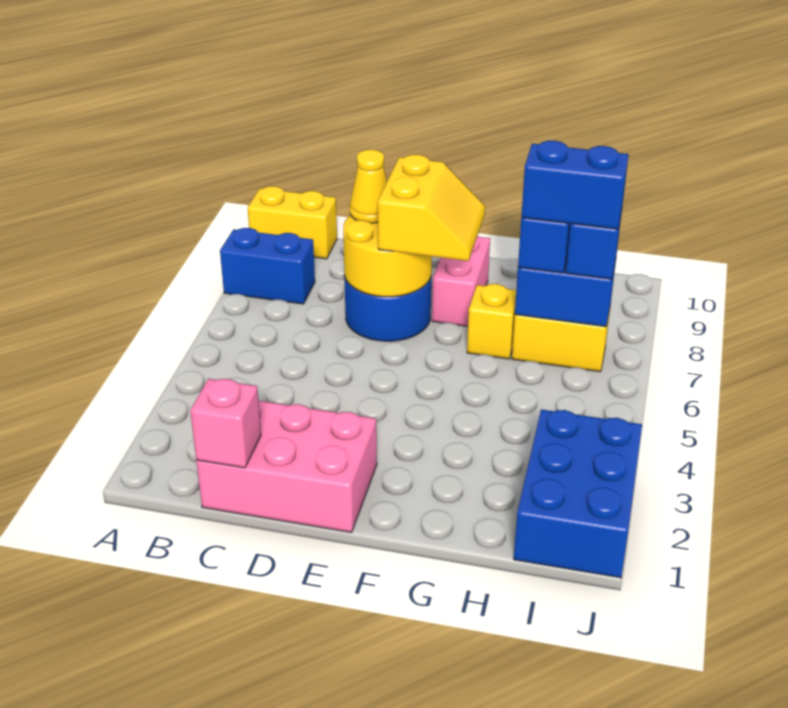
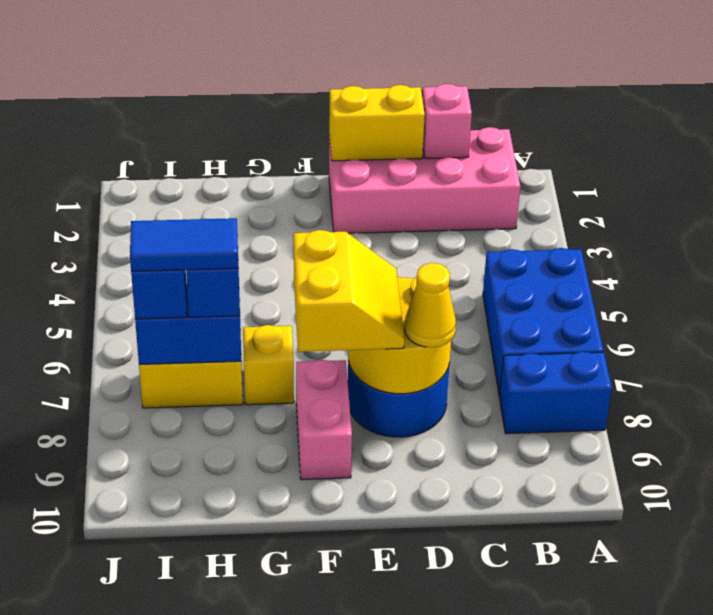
yellow 1x2 brick [248,186,337,259] -> yellow 1x2 brick moved to [329,85,425,161]
pink 2x3 brick [196,401,377,532] -> pink 2x4 brick [329,127,520,233]
yellow 2x2 slope [378,155,485,261] -> yellow 2x2 slope turned to [294,230,404,352]
blue 1x2 brick [521,141,629,229] -> blue 1x2 tile [130,218,238,271]
blue 2x3 brick [514,410,642,578] -> blue 2x3 brick moved to [483,248,604,396]

